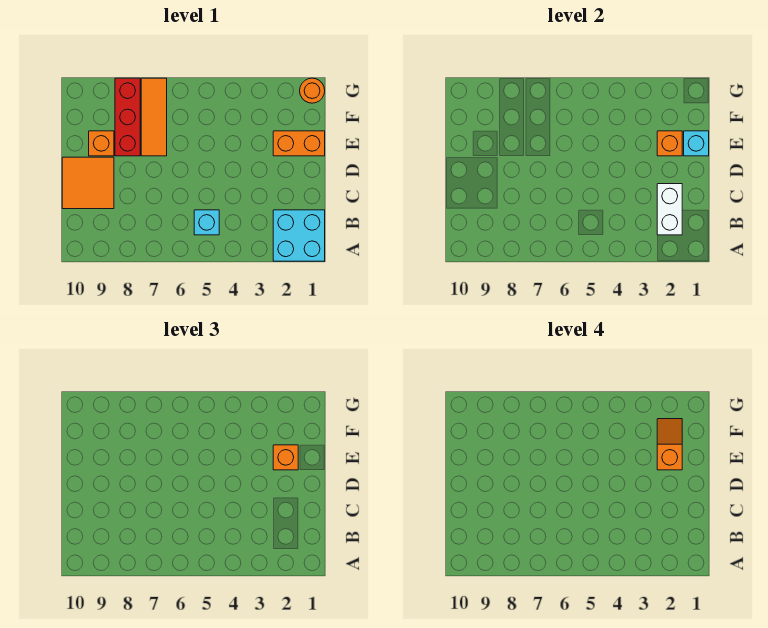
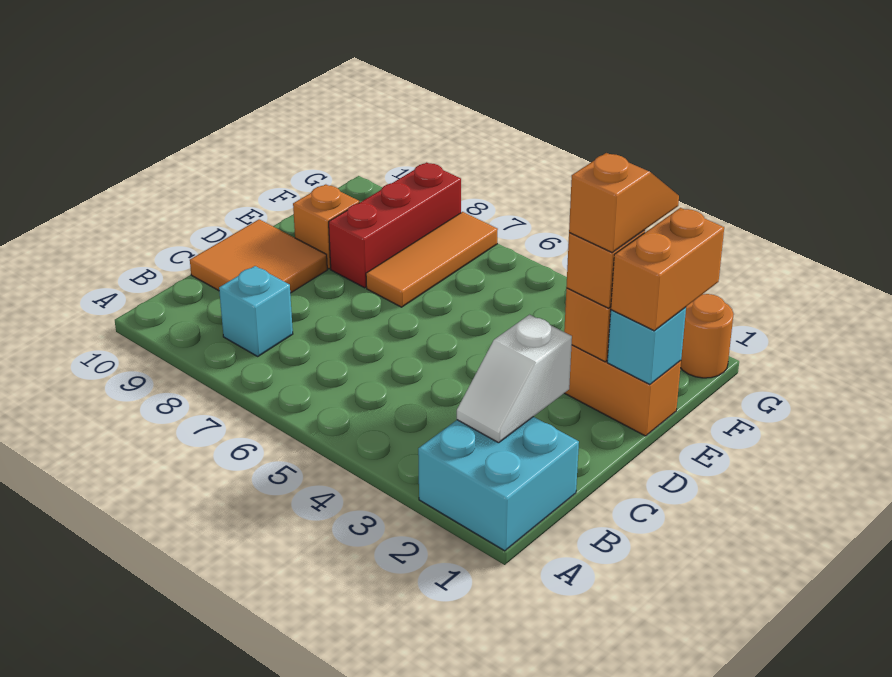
white 1x2 brick [657,184,682,235] -> white 1x2 slope [457,315,572,443]
cyan 1x1 brick [194,210,219,235] -> cyan 1x1 brick moved to [219,266,293,356]
none -> orange 1x2 brick [611,208,724,331]

